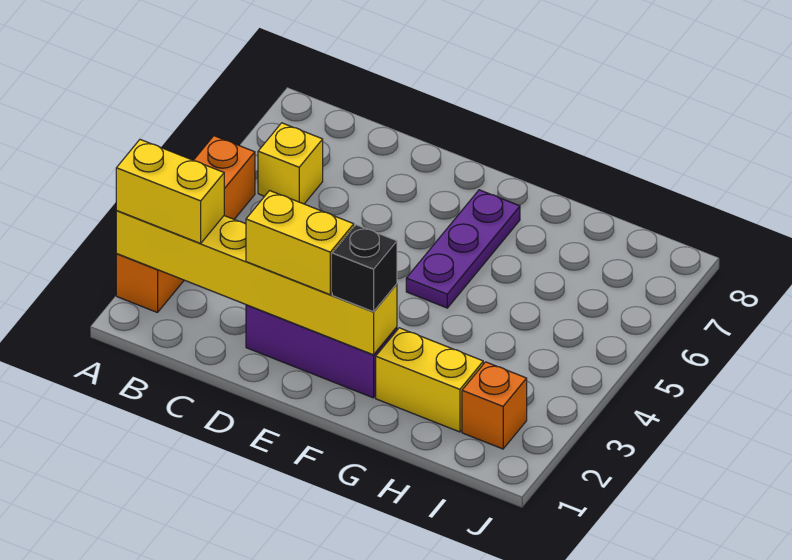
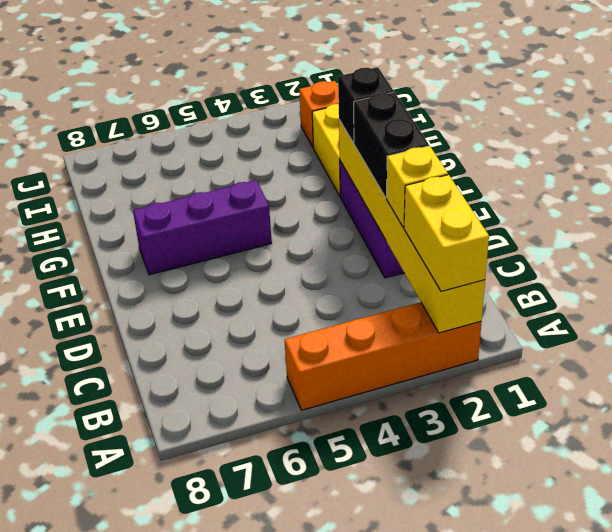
yellow 1x1 brick [258,123,323,204] -> yellow 1x1 brick moved to [387,146,448,228]
yellow 1x2 brick [246,191,354,295] -> black 1x2 brick [354,92,429,198]
purple 1x3 plate [406,190,520,308] -> purple 1x3 brick [133,180,272,275]

